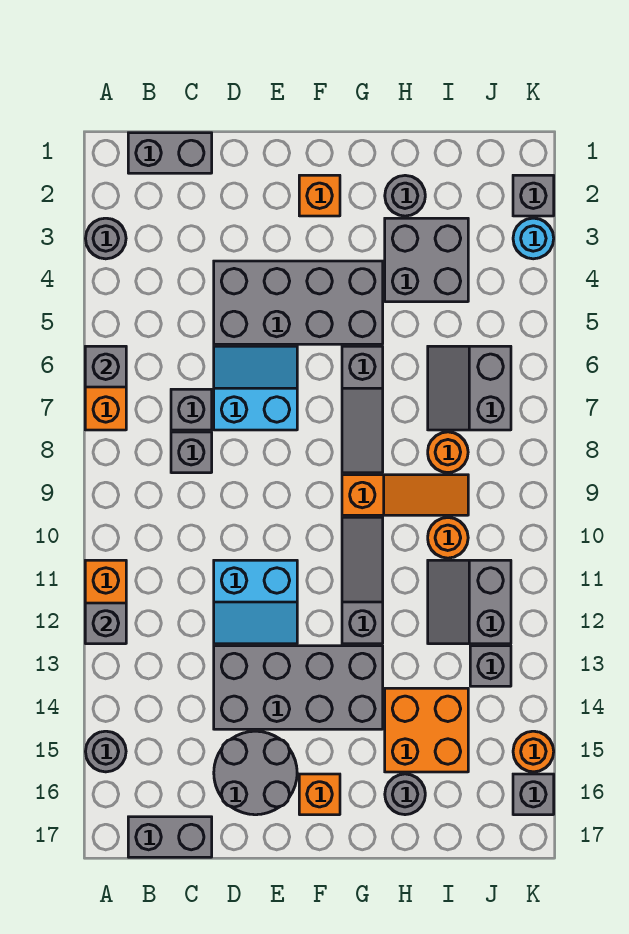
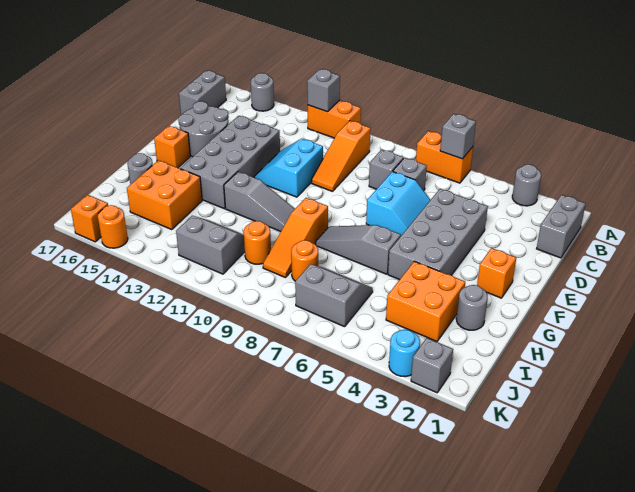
none -> orange 1x3 slope [312,121,371,191]
grey 2x2 brick [385,218,468,302] -> orange 2x2 brick [386,261,465,341]
grey 1x1 brick [470,646,511,686] -> none
grey 1x1 brick [513,774,554,815] -> orange 1x1 brick [71,195,108,242]

